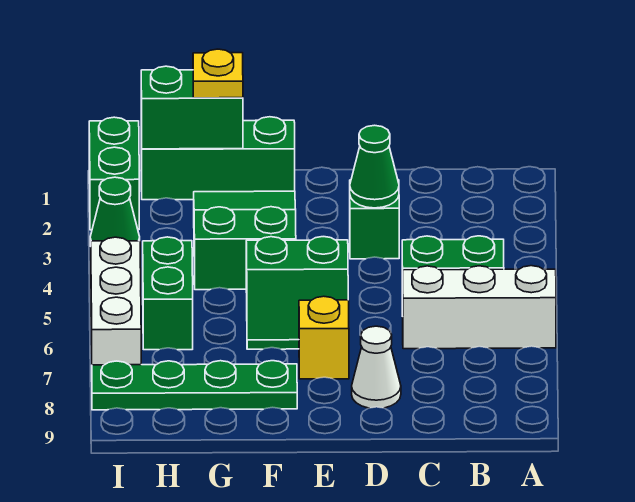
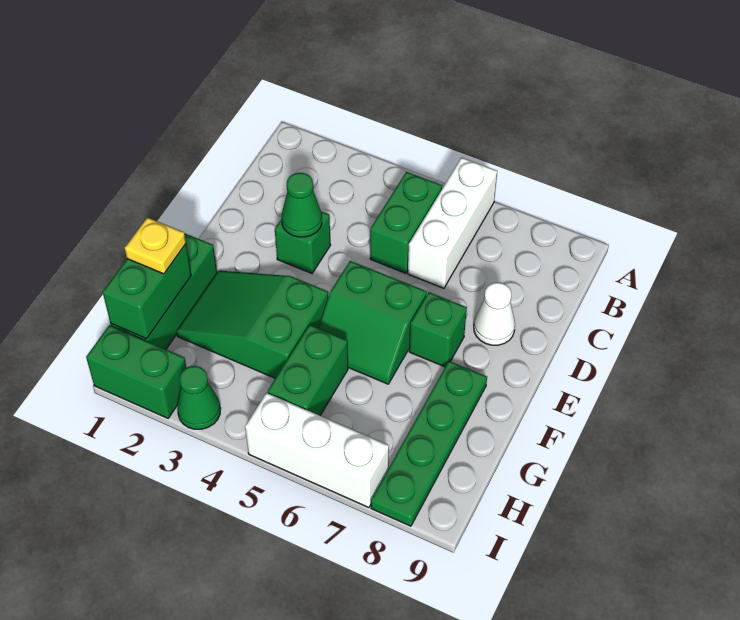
green 2x2 slope [246,237,348,349] -> green 2x2 slope turned to [318,261,427,384]
yellow 1x1 brick [299,296,349,379] -> green 1x1 brick [409,292,467,367]
green 1x2 brick [143,237,193,350] -> green 1x2 brick turned to [268,325,348,415]

